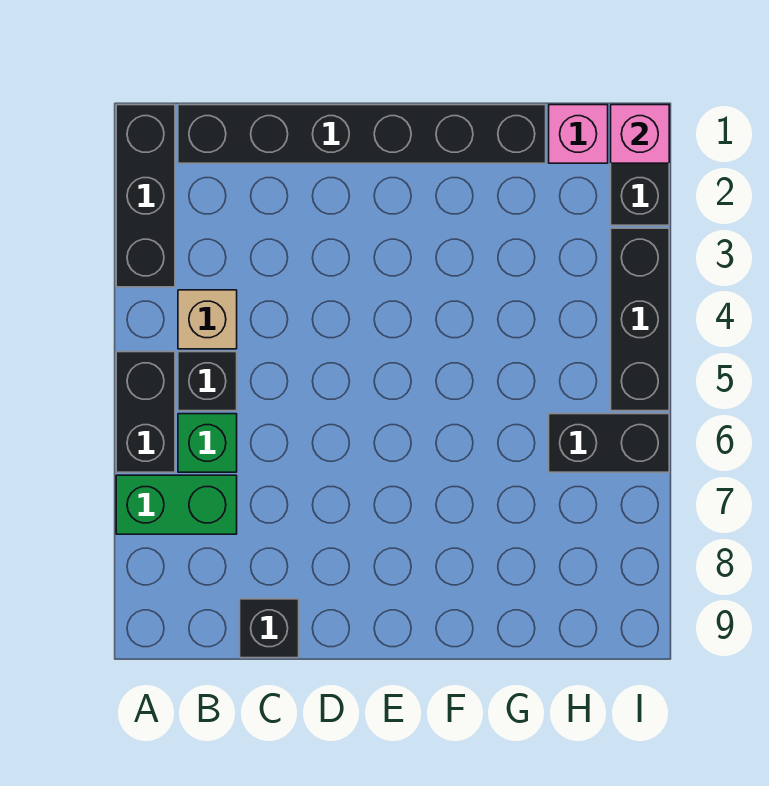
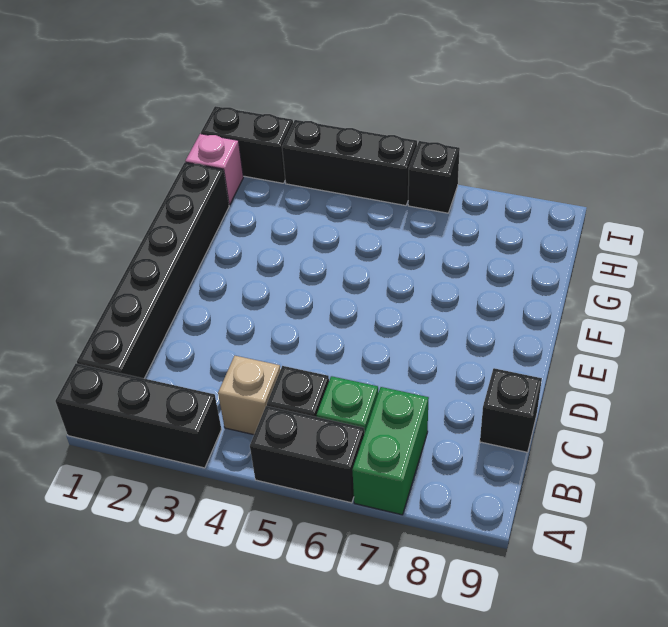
black 1x2 brick [549,414,669,472] -> black 1x1 brick [408,141,460,213]
pink 1x1 brick [611,105,669,163] -> none

